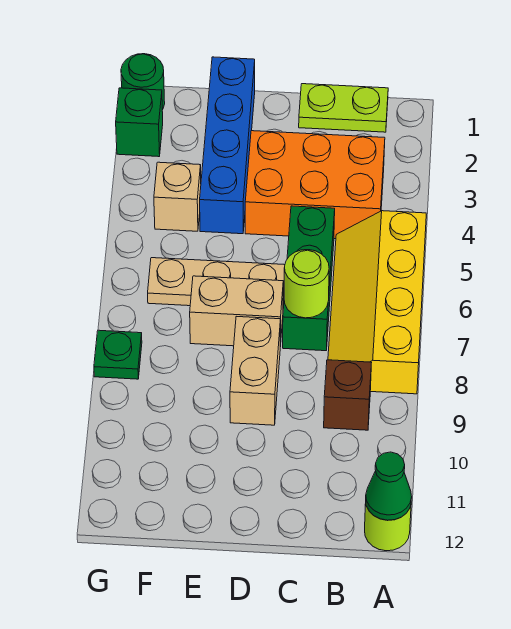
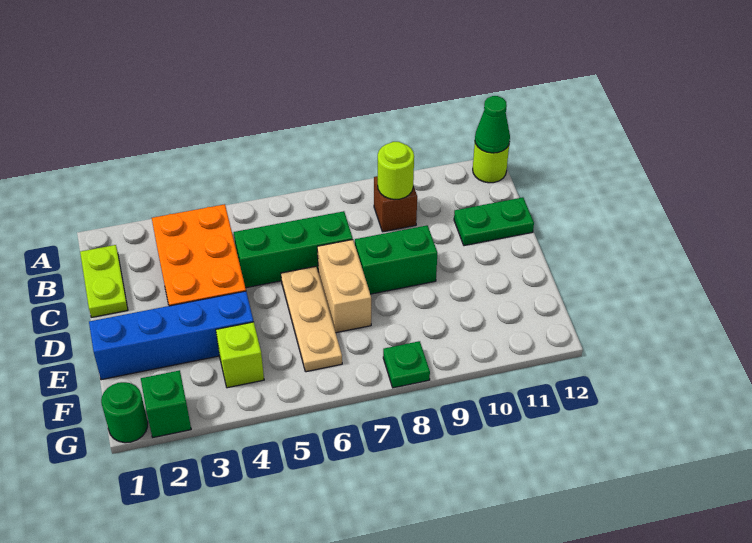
yellow 2x4 slope [328,211,426,394] -> none
lime 1x1 round brick [284,250,329,318] -> lime 1x1 round brick moved to [378,142,414,200]
none -> green 1x2 plate [454,197,534,246]
tan 1x2 brick [230,316,280,425] -> green 1x2 brick [355,225,437,294]
tan 1x1 brick [154,162,201,231] -> lime 1x1 brick [216,322,264,388]

